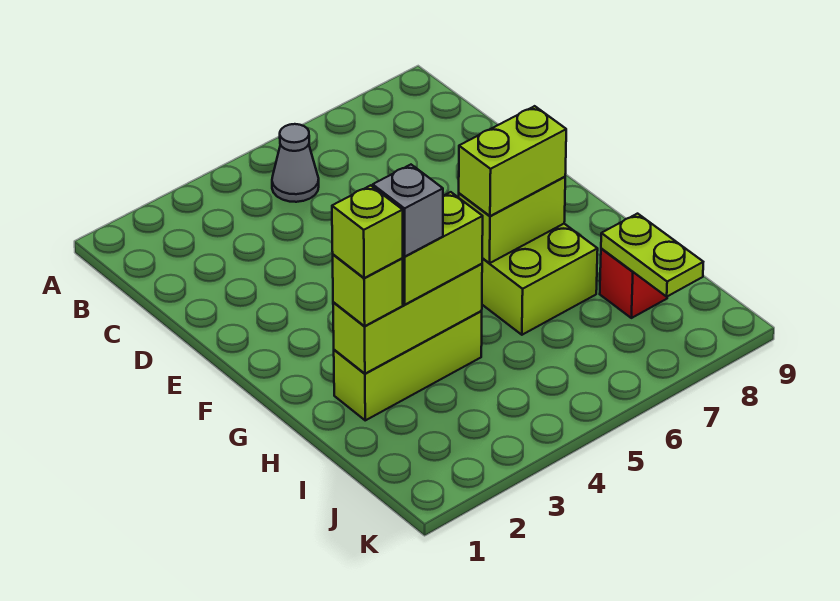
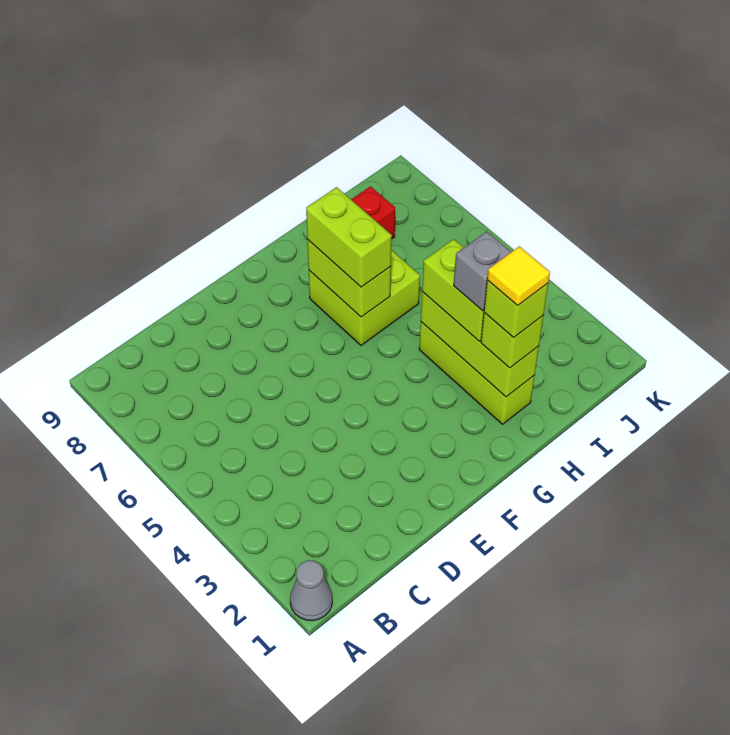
grey 1x1 cone [272,124,319,202] -> grey 1x1 cone moved to [290,560,332,621]
none -> yellow 1x1 tile [487,246,550,306]
lime 1x2 plate [601,214,703,297] -> none

